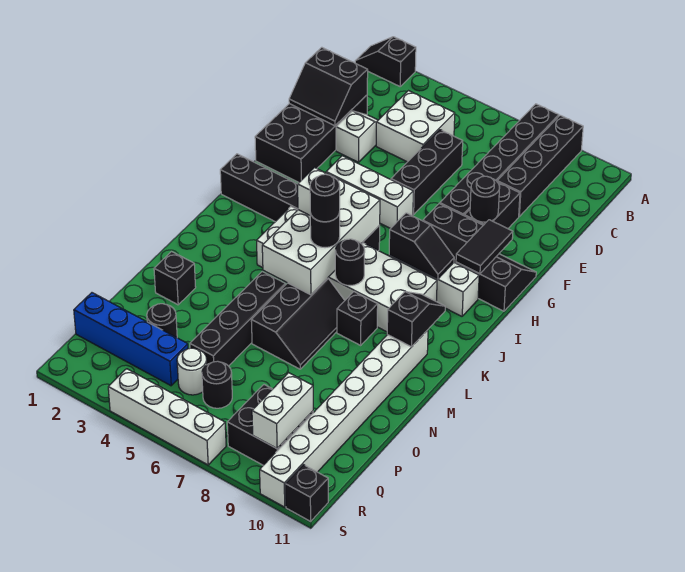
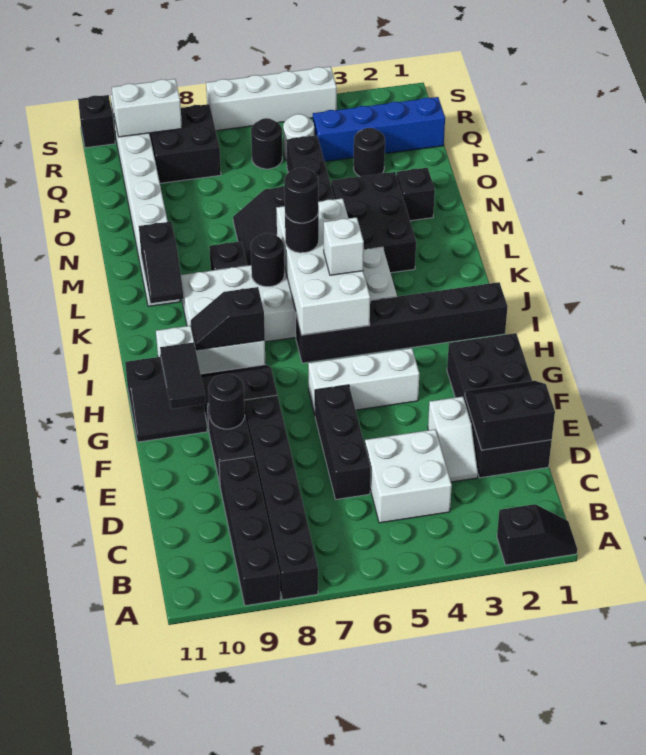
none -> black 2x3 brick [331,172,416,273]
white 1x2 brick [252,373,313,448] -> white 1x2 brick turned to [112,79,182,137]

